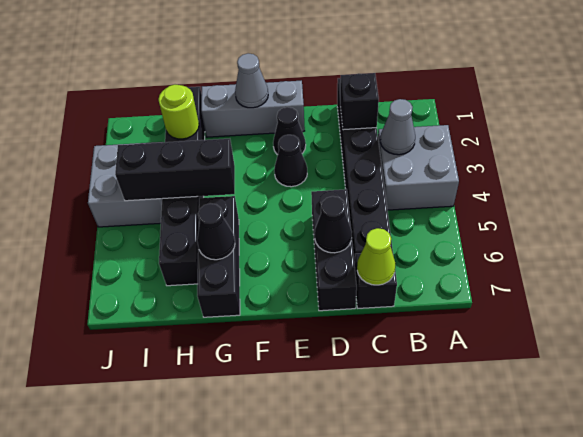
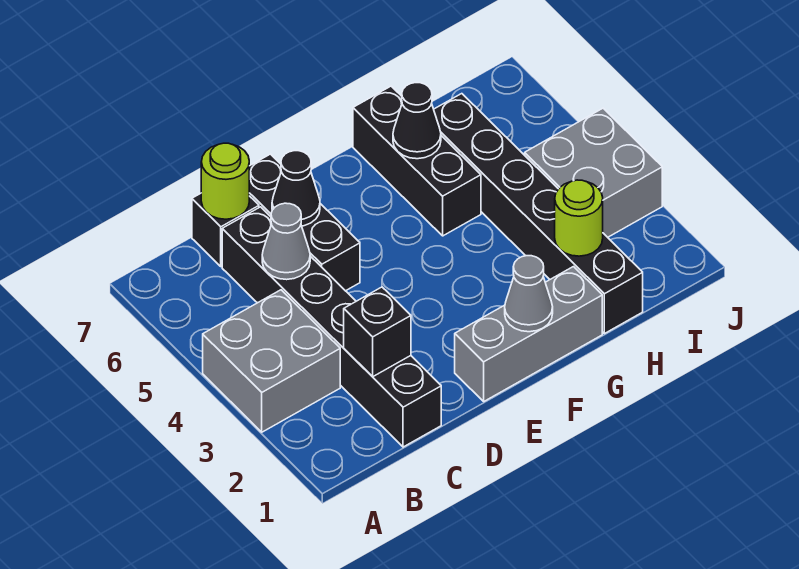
grey 1x1 cone [380,99,415,155] -> grey 1x1 cone moved to [262,203,310,280]
lime 1x1 cone [357,228,395,285] -> lime 1x1 round brick [201,143,249,219]
black 1x1 cone [273,107,306,155] -> none
black 1x1 cone [274,135,307,187] -> none
black 1x3 brick [115,139,235,201] -> none

